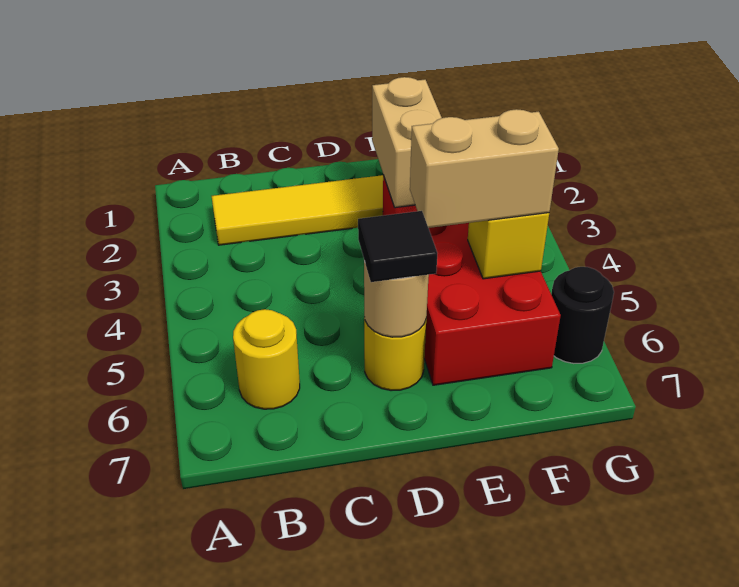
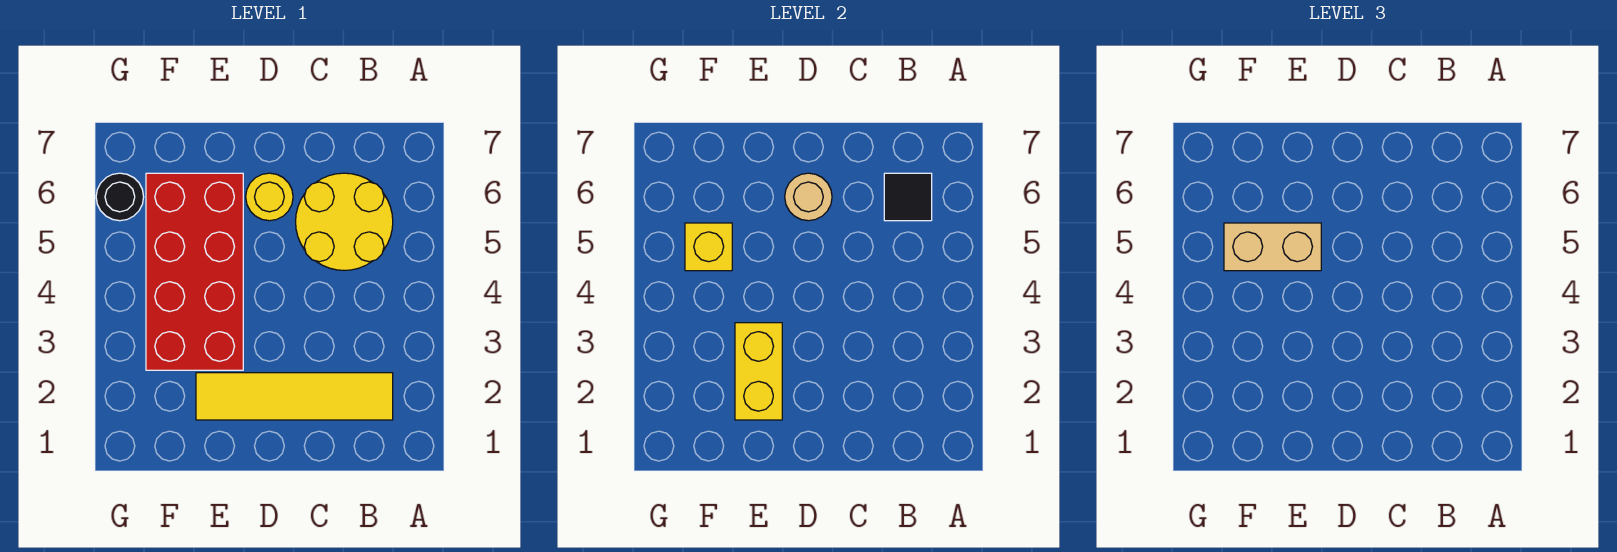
yellow 1x1 round brick [233,309,300,409] -> yellow 2x2 round brick [296,173,393,270]
black 1x1 tile [358,211,437,282] -> black 1x1 tile moved to [884,173,932,221]
tan 1x2 brick [372,77,442,208] -> yellow 1x2 brick [735,323,782,420]

